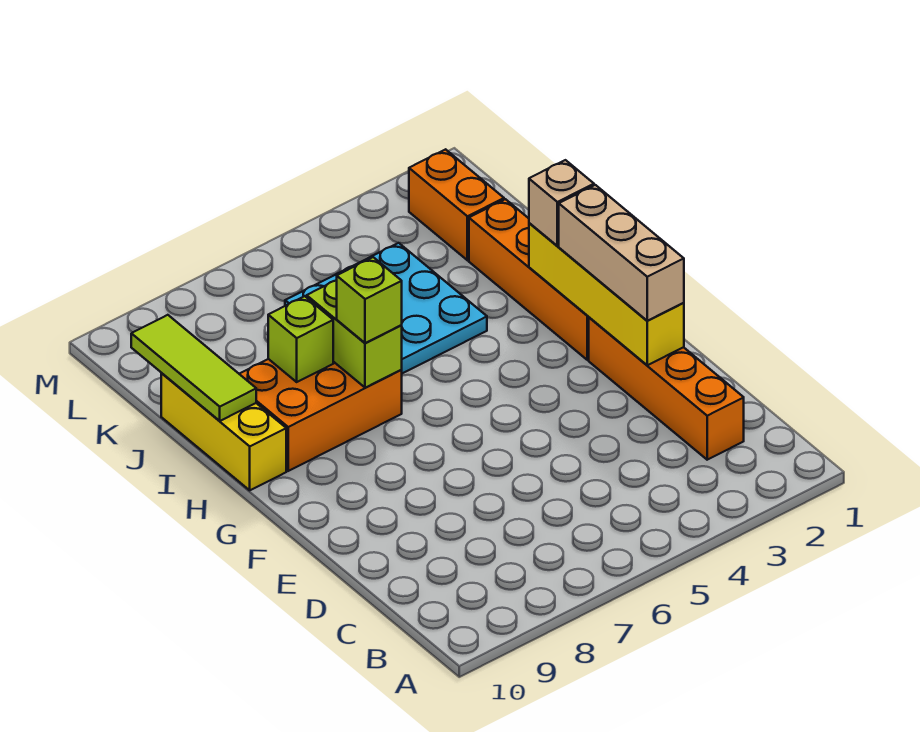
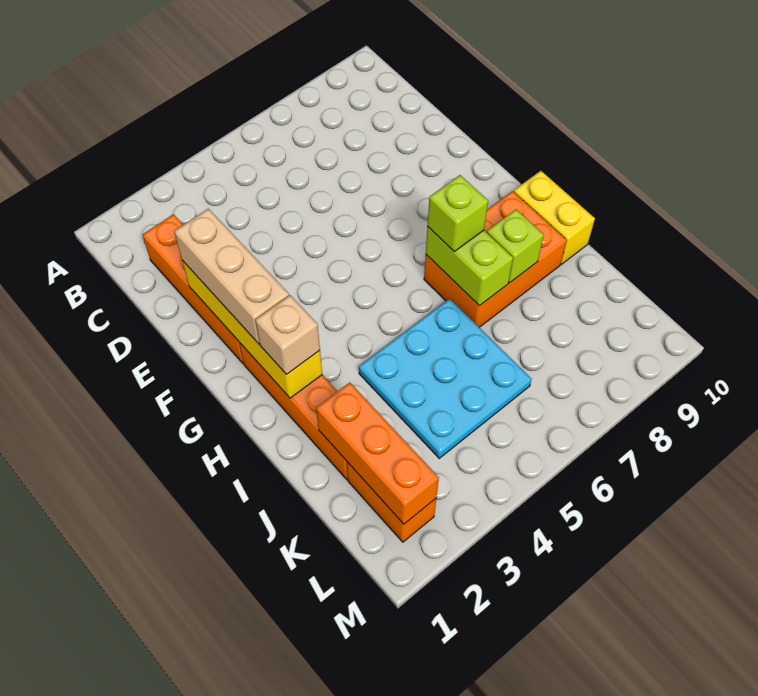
yellow 1x3 brick [161,373,286,490] -> yellow 1x2 brick [514,171,595,264]
lime 1x3 tile [131,315,256,421] -> none
none -> orange 1x3 brick [316,383,439,524]

